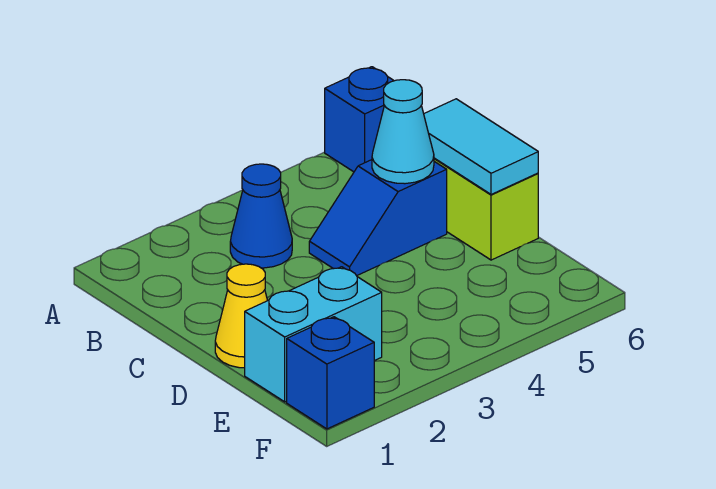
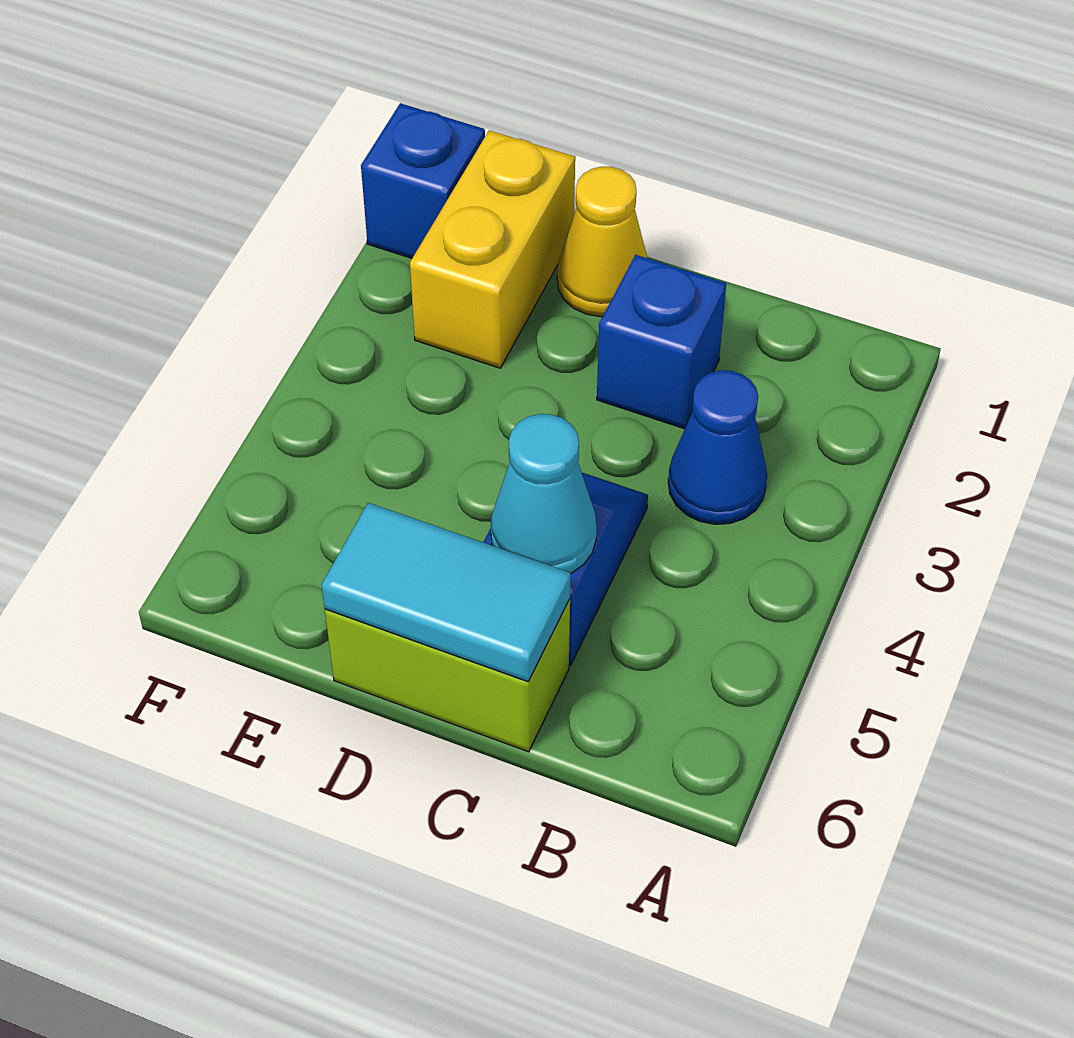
blue 1x1 brick [325,67,394,172] -> blue 1x1 brick moved to [597,255,726,429]
cyan 1x2 brick [245,267,382,402] -> yellow 1x2 brick [410,130,575,368]

